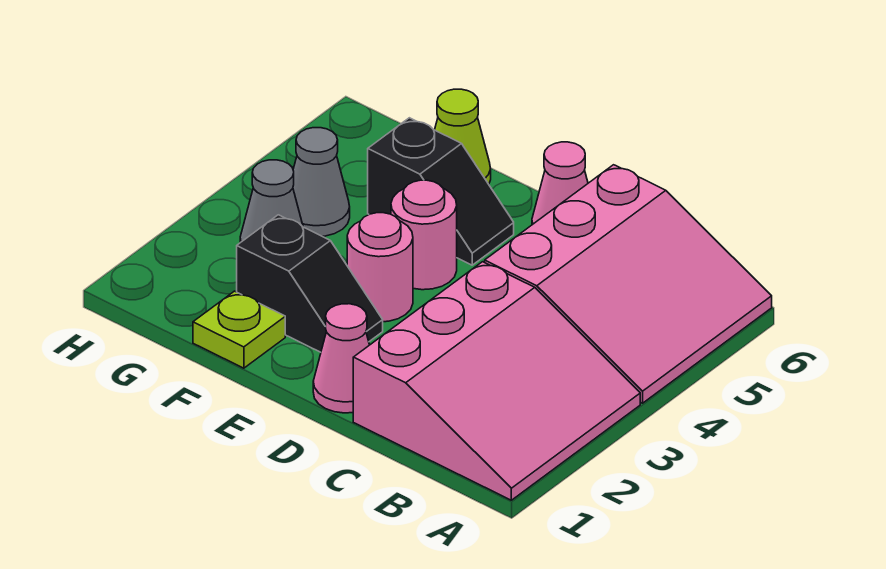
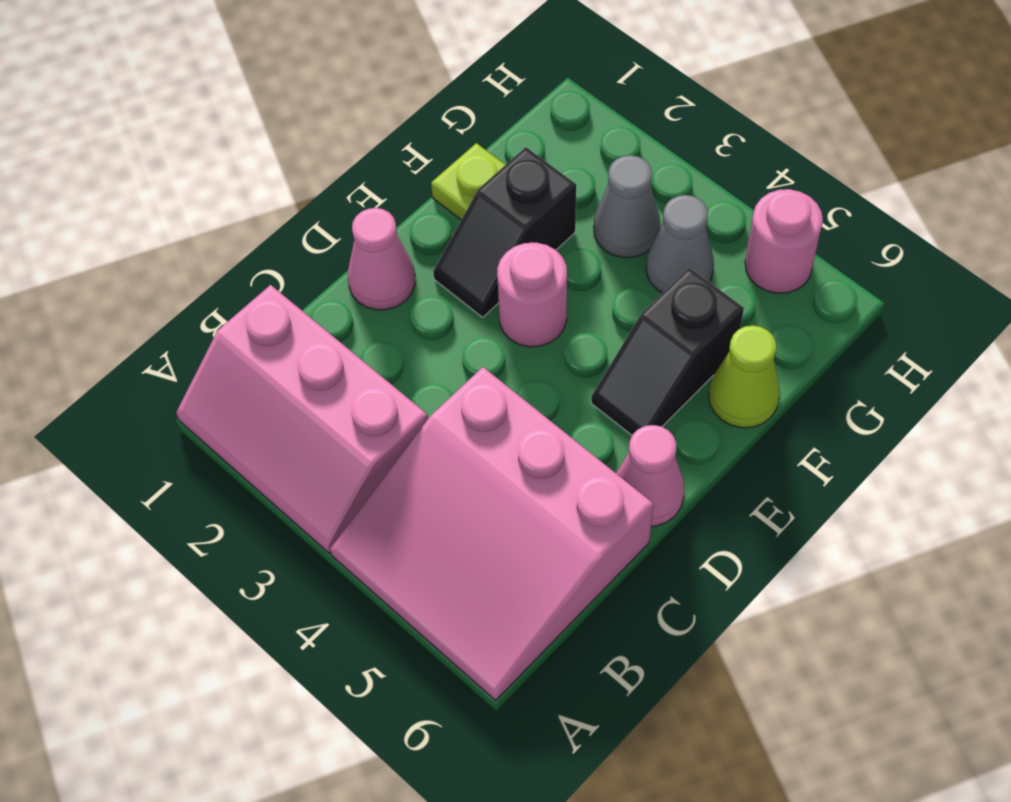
pink 3x3 slope [353,262,640,500] -> pink 2x3 slope [176,285,428,553]
pink 1x1 round brick [391,180,457,290] -> pink 1x1 round brick moved to [745,189,823,293]

